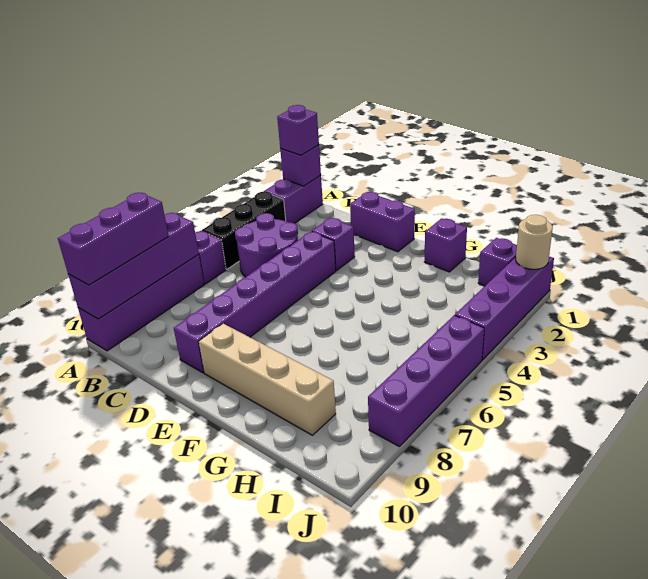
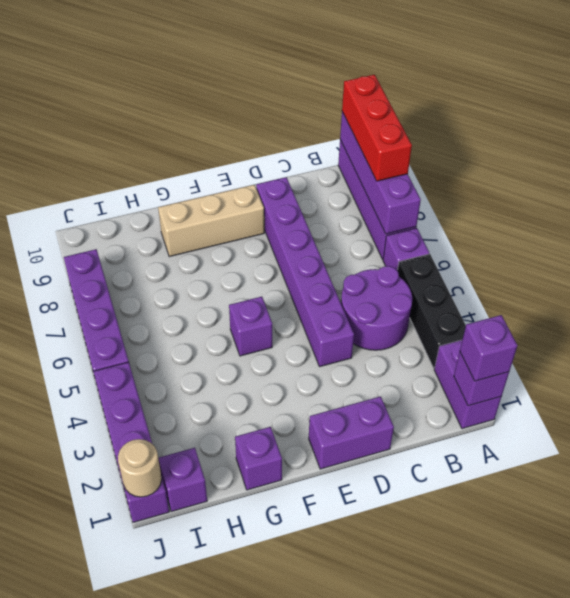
purple 1x3 brick [58,193,169,285] -> red 1x3 brick [342,75,412,181]
purple 1x1 brick [312,218,355,271] -> purple 1x1 brick moved to [229,297,272,356]
tan 1x4 brick [199,324,336,435] -> tan 1x3 brick [158,185,264,257]

